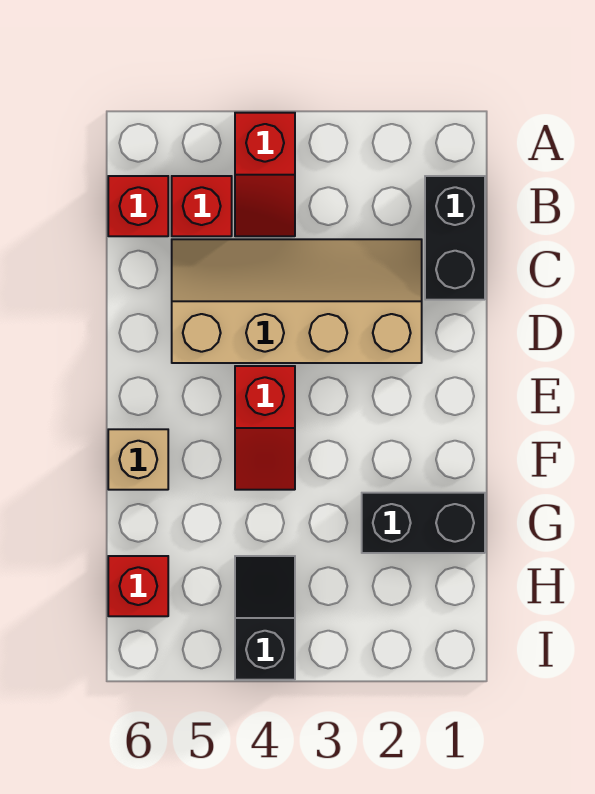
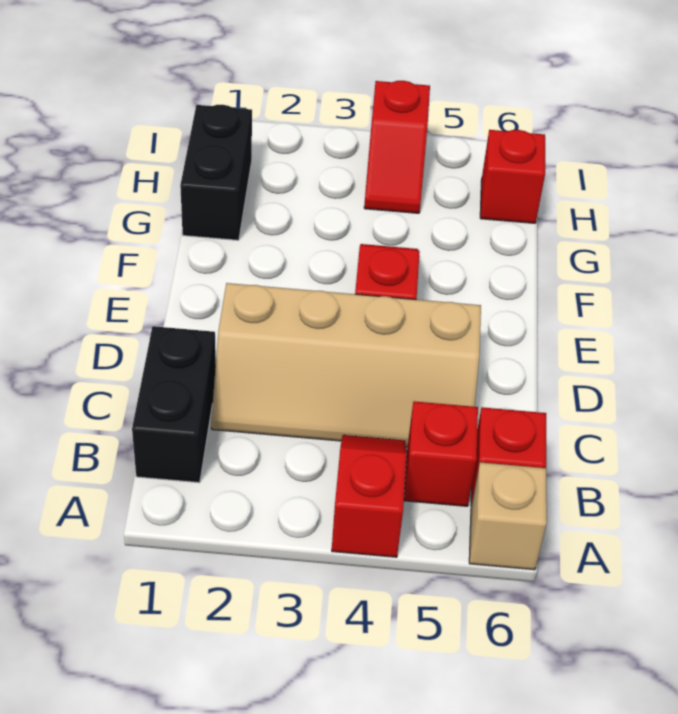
tan 1x1 brick [108,429,168,490] -> tan 1x1 brick moved to [469,462,547,570]
black 1x2 brick [362,493,485,553] -> black 1x2 brick turned to [180,105,252,240]
black 1x2 slope [235,556,295,680] -> red 1x2 slope [364,81,430,213]

